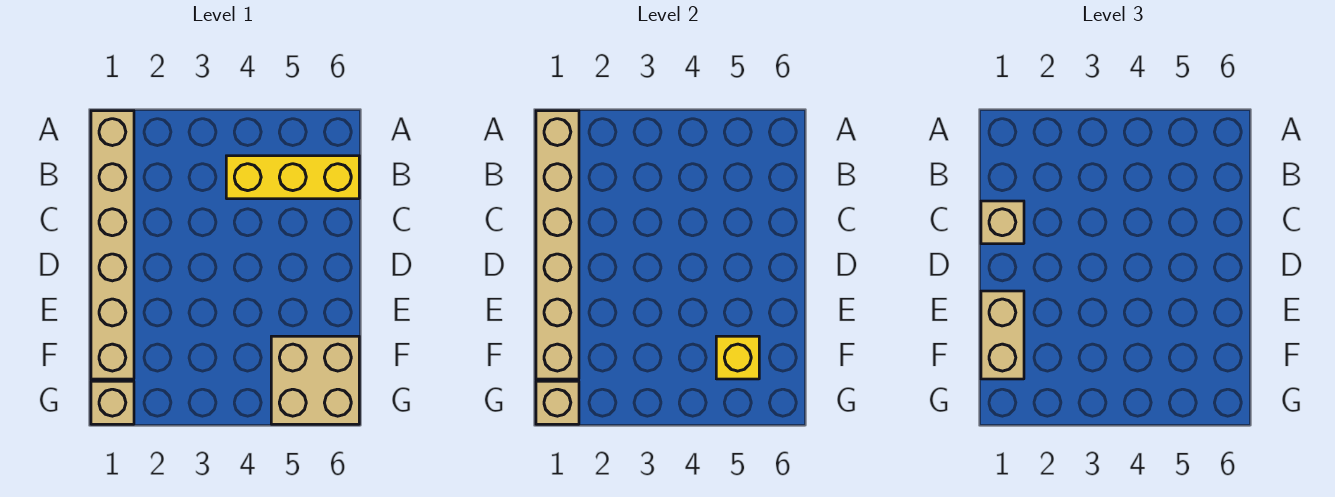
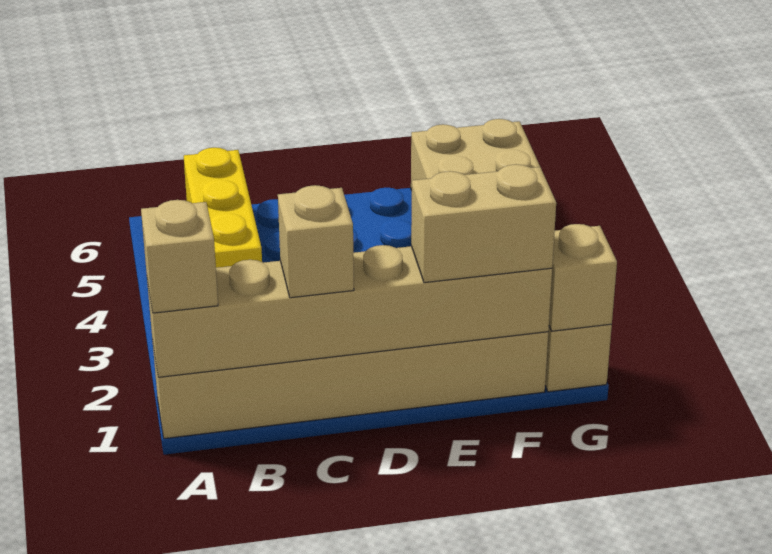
none -> tan 1x1 brick [141,200,218,313]
yellow 1x1 brick [716,336,759,379] -> none

